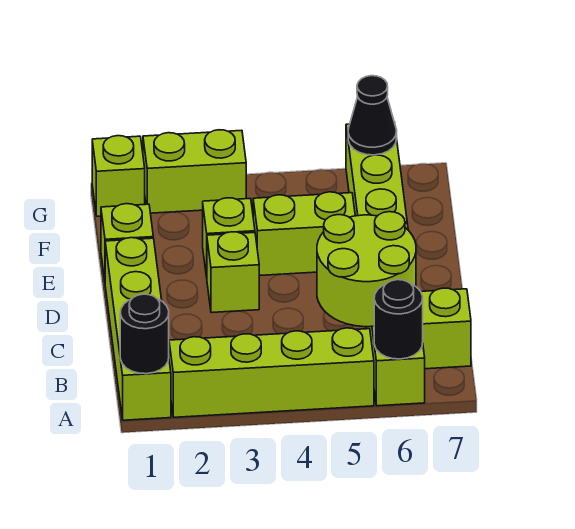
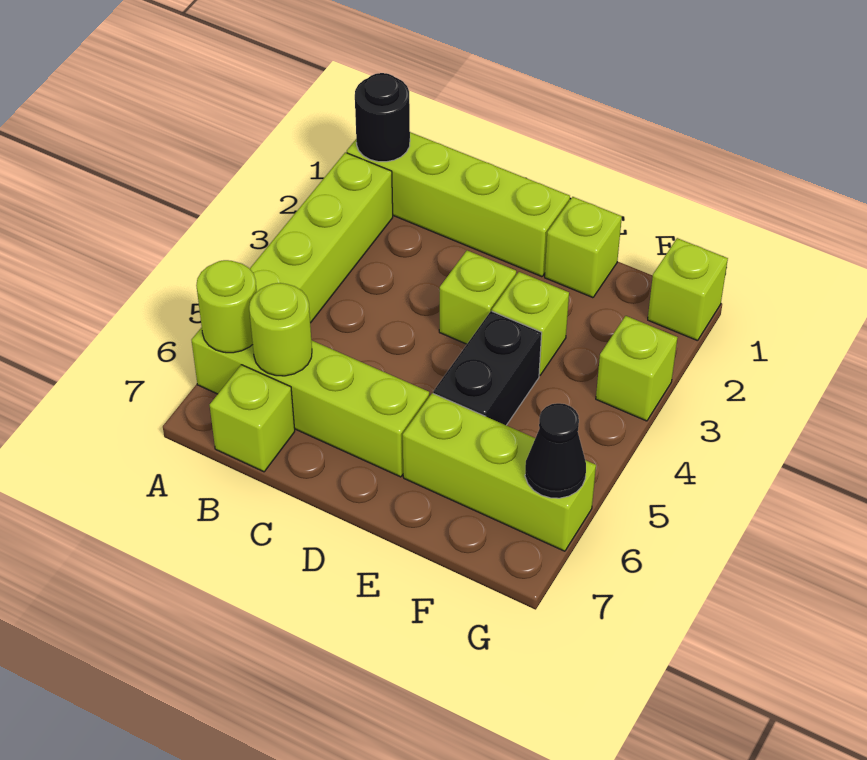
black 1x1 round brick [374,280,423,359] -> lime 1x1 round brick [196,260,257,353]
lime 2x2 round brick [317,212,416,327] -> lime 1x1 round brick [249,283,312,376]
lime 1x2 brick [253,192,355,276] -> black 1x2 brick [433,311,542,425]
lime 1x2 brick [143,130,246,213] -> lime 1x1 brick [596,316,678,421]

